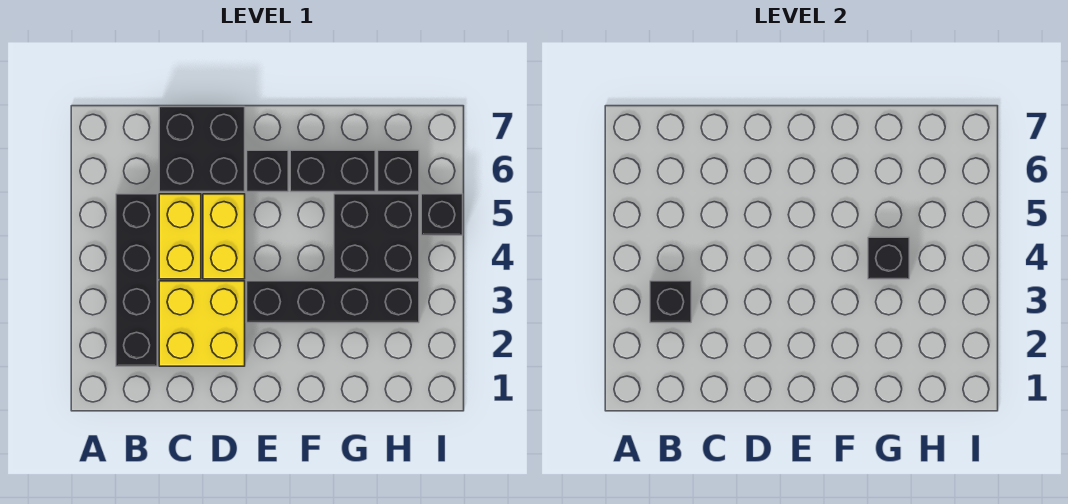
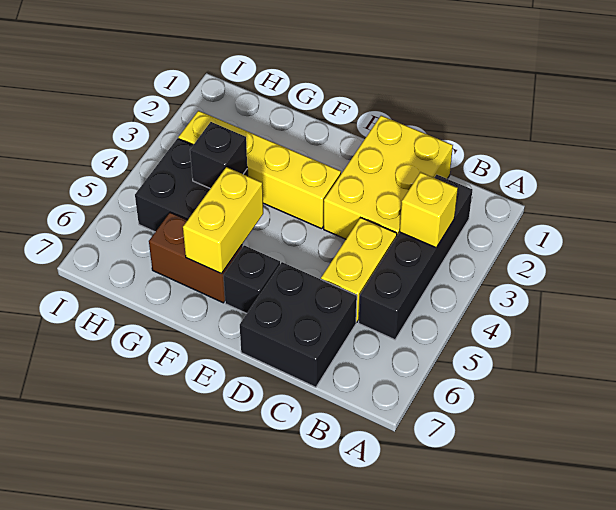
black 1x1 brick [650,281,691,323] -> yellow 1x1 brick [400,172,458,248]
yellow 2x2 brick [159,281,245,366] -> yellow 2x3 brick [324,116,453,239]
yellow 1x2 brick [203,194,245,279] -> yellow 1x2 brick moved to [183,167,263,274]
black 1x4 brick [247,281,419,323] -> yellow 1x4 brick [178,111,341,229]
black 1x2 brick [290,150,375,192] -> brown 1x2 brick [149,212,242,303]
black 1x1 brick [378,150,419,192] -> none
black 1x1 brick [421,194,463,235] -> none

